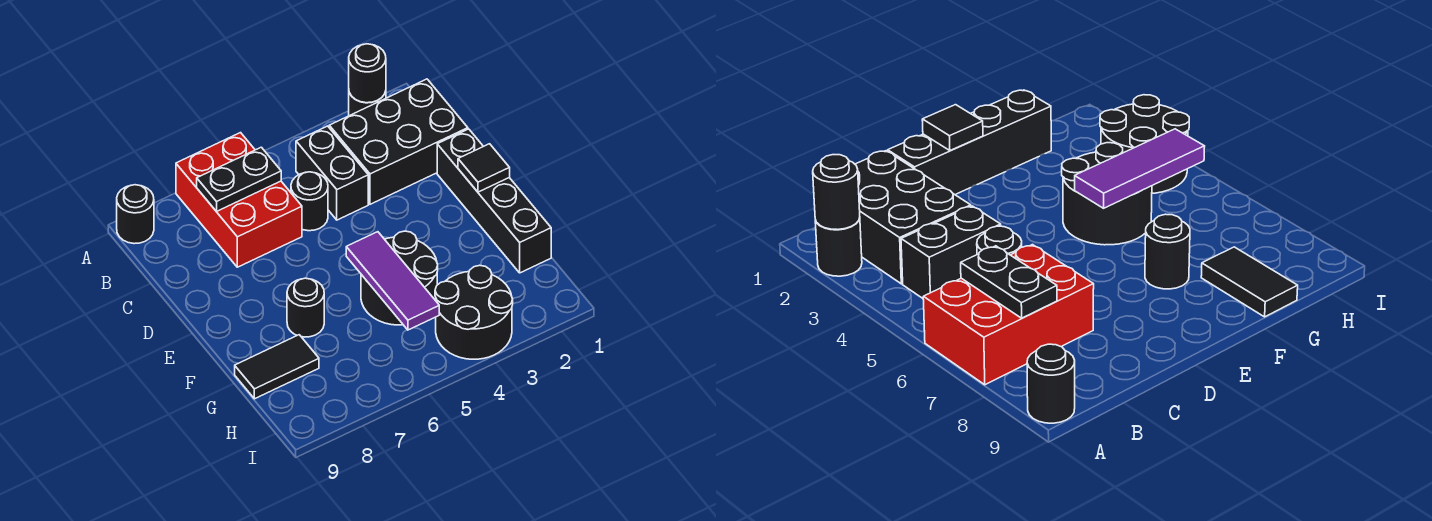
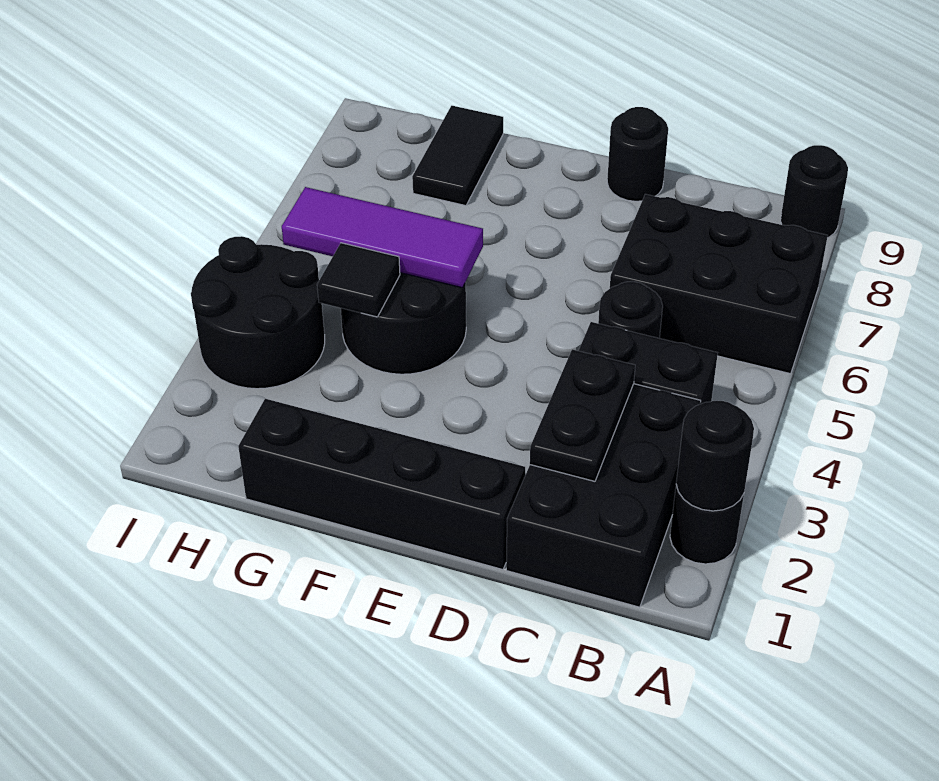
red 2x3 brick [176,133,302,267] -> black 2x3 brick [610,194,828,374]
black 1x2 plate [197,147,281,211] -> black 1x2 plate moved to [530,349,635,481]
black 1x1 tile [458,144,510,192] -> black 1x1 tile moved to [317,243,400,317]
black 1x1 round brick [287,278,324,337] -> black 1x1 round brick moved to [607,107,668,201]

